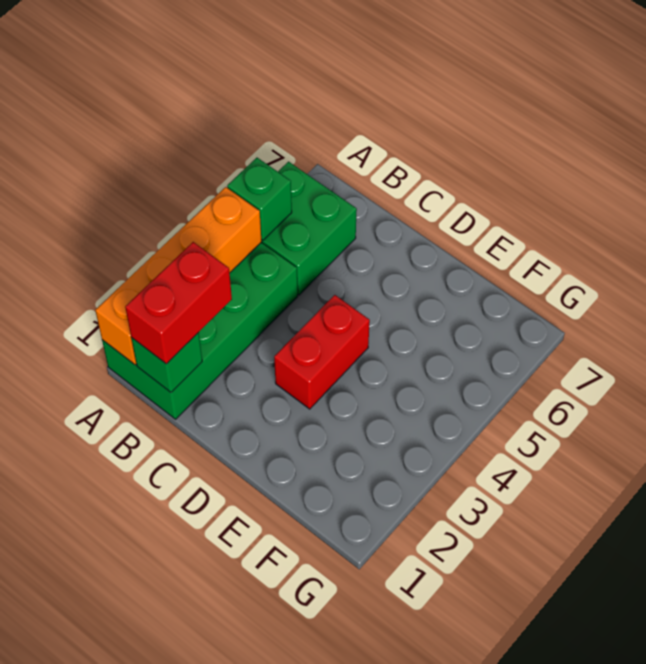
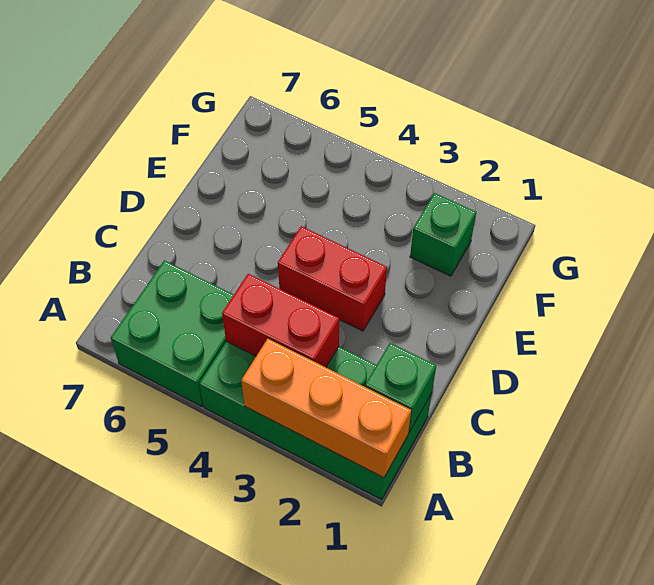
orange 1x4 brick [95,187,261,365] -> orange 1x3 brick [241,339,411,478]
green 1x1 brick [227,158,292,240] -> green 1x1 brick moved to [410,193,476,276]
red 1x2 brick [125,242,232,364] -> red 1x2 brick moved to [222,274,339,367]

